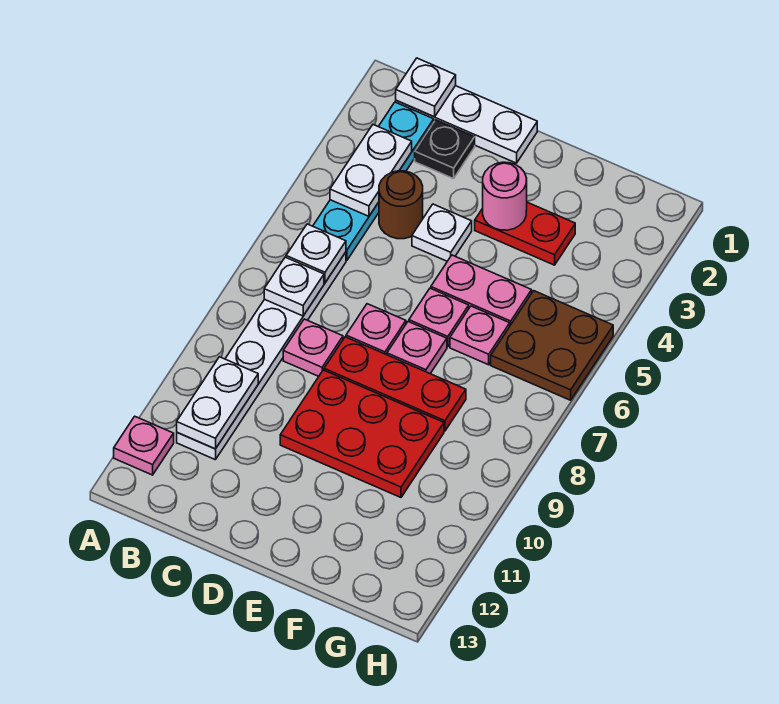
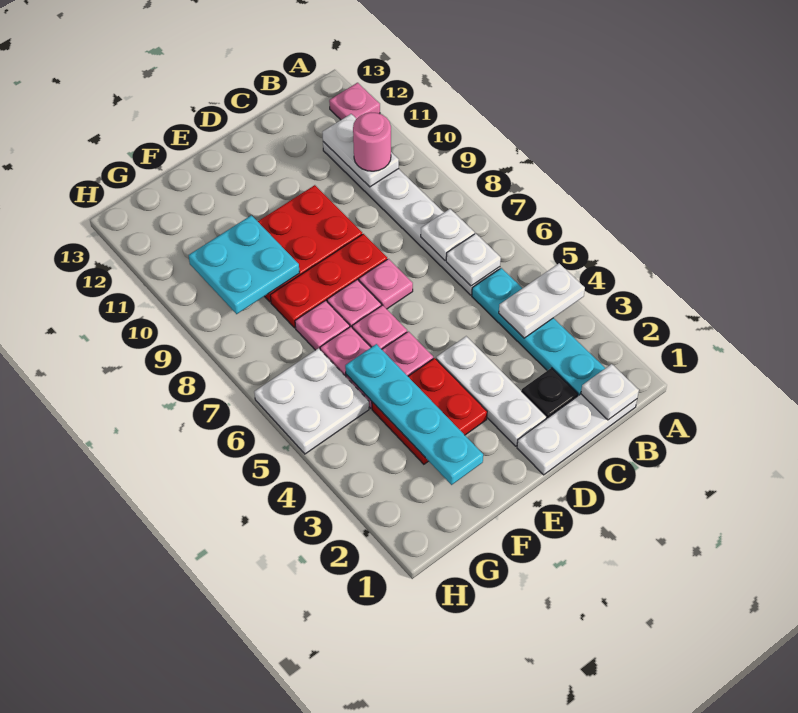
white 1x2 plate [330,125,412,216] -> white 1x2 plate turned to [499,263,585,338]
brown 1x1 round brick [379,171,423,239] -> none
pink 1x1 plate [283,319,343,376] -> pink 1x1 plate moved to [295,301,350,350]
white 1x1 plate [412,204,472,261] -> white 1x3 plate [436,336,547,446]
red 1x2 plate [475,202,575,265] -> red 2x2 plate [372,358,487,464]
pink 1x1 round brick [483,162,527,230] -> pink 1x1 round brick moved to [353,113,391,171]
none -> cyan 1x4 plate [345,344,483,485]
none -> cyan 2x2 plate [189,215,300,314]
brown 2x2 plate [491,291,613,400] -> white 2x2 plate [254,348,369,454]

